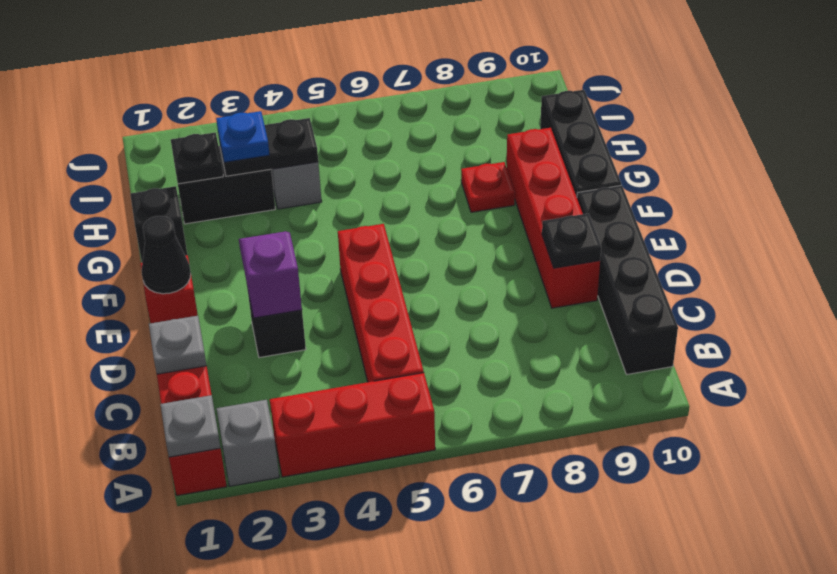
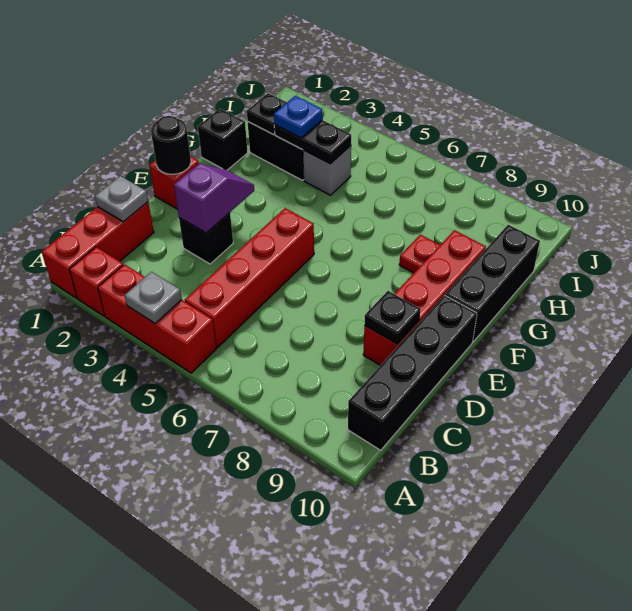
grey 1x1 plate [161,395,221,457] -> grey 1x1 plate moved to [125,272,182,323]
grey 1x1 brick [217,400,279,486] -> red 1x1 brick [69,247,123,316]
black 1x1 cone [142,216,191,294] -> black 1x1 round brick [151,116,191,174]

